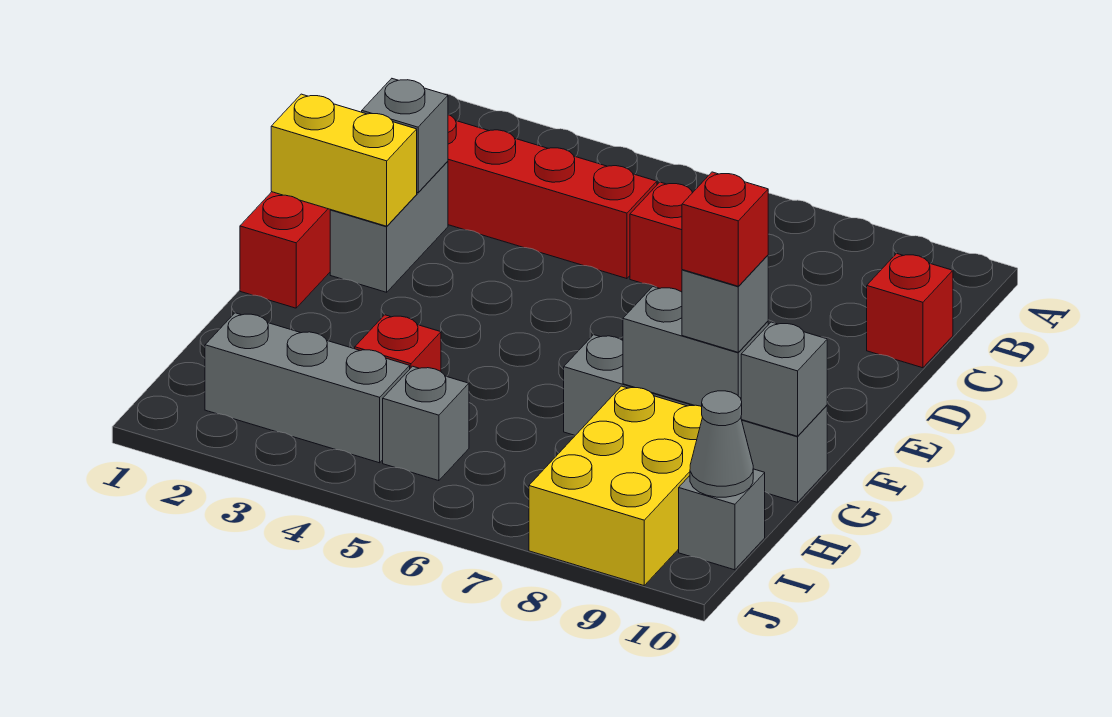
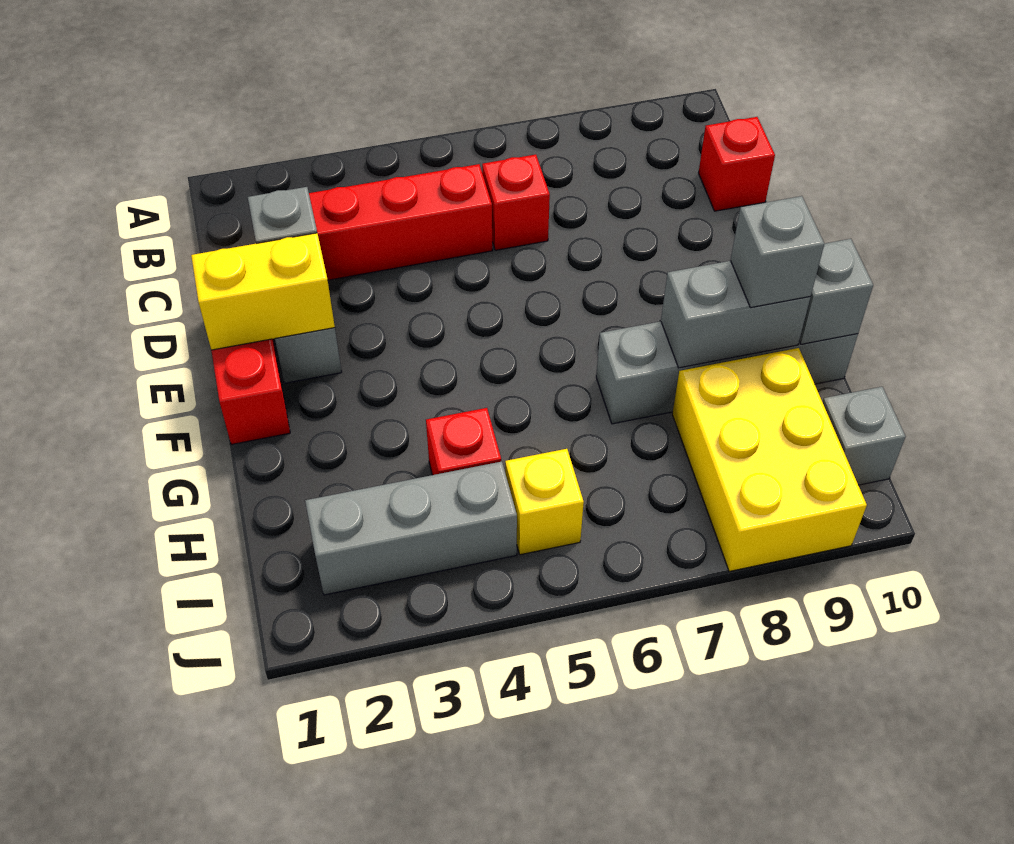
red 1x1 brick [682,172,768,286] -> none
grey 1x1 brick [383,366,469,481] -> yellow 1x1 brick [505,449,584,555]
grey 1x1 cone [690,391,753,497] -> none

